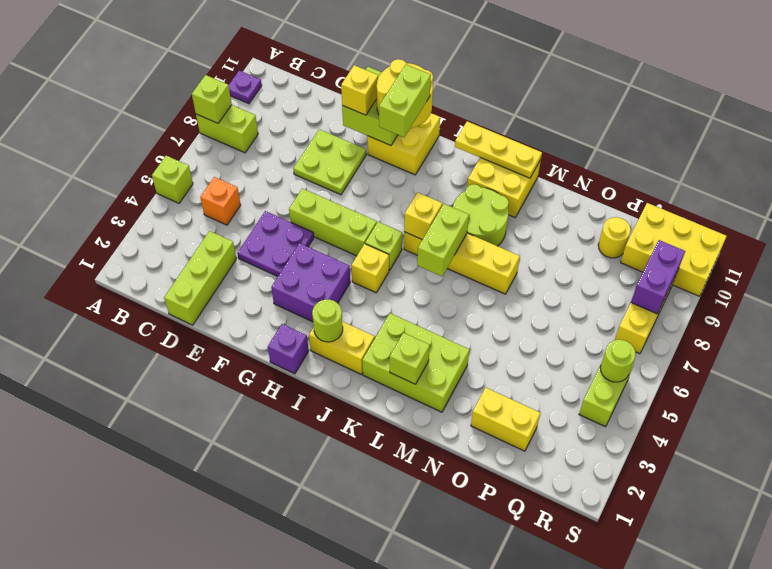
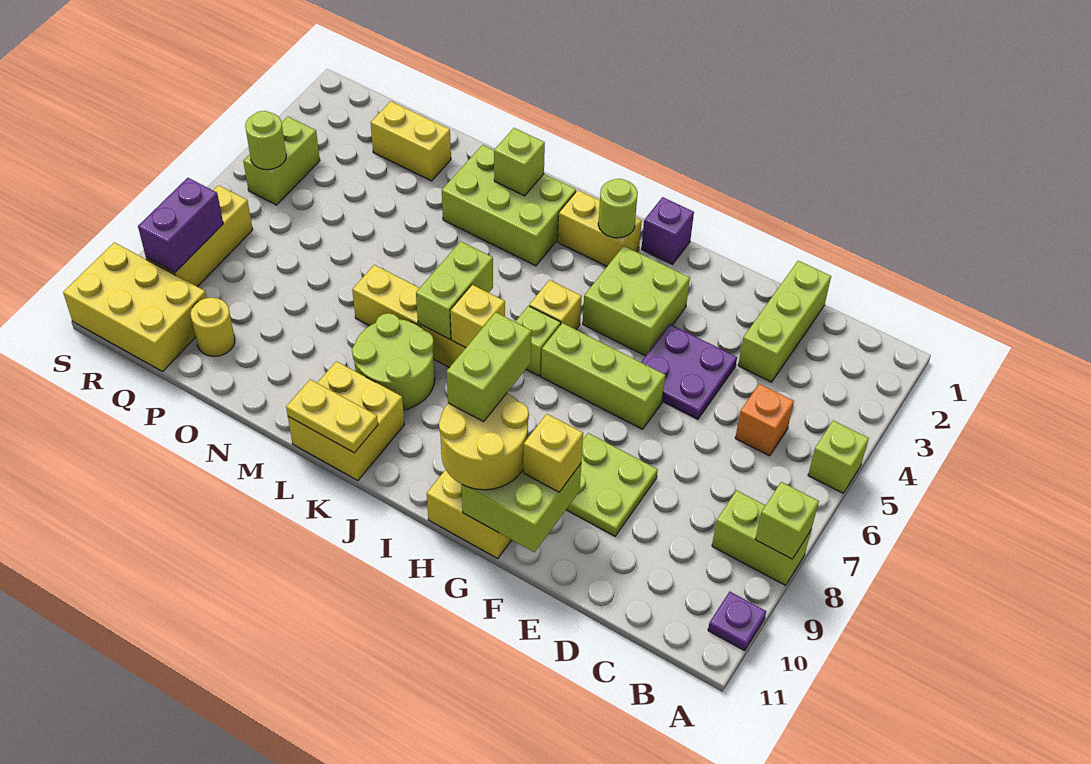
purple 2x2 brick [271,243,350,322] -> lime 2x2 brick [583,246,690,356]
yellow 1x3 plate [455,121,542,178] -> yellow 1x2 plate [286,379,378,453]

